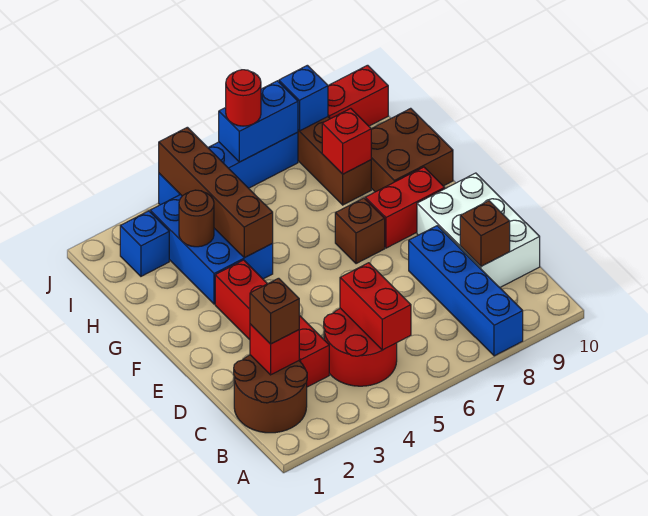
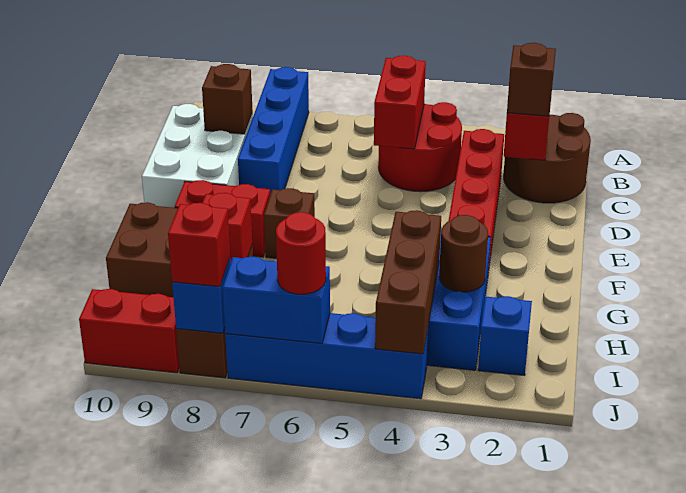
brown 1x4 brick [159,127,273,258] -> brown 1x3 brick [375,210,441,354]
none -> red 1x1 brick [168,203,230,287]

